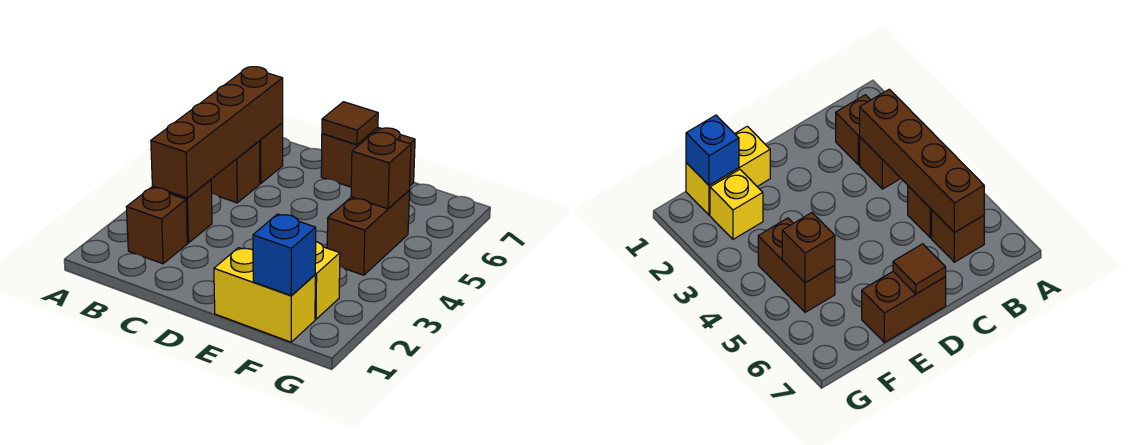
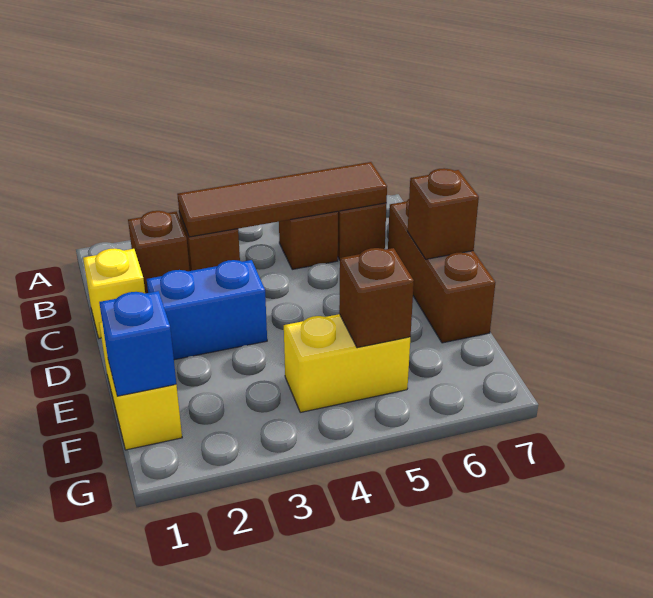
brown 1x4 brick [151,67,283,198] -> brown 1x4 tile [177,162,387,237]
none -> blue 1x2 brick [147,260,267,360]
brown 1x2 brick [321,127,415,187] -> brown 1x3 brick [388,199,495,343]
brown 1x1 tile [322,102,378,145] -> brown 1x1 brick [408,168,479,259]
yellow 1x1 brick [315,242,340,319] -> yellow 1x1 brick moved to [83,248,145,338]
brown 1x2 brick [327,191,409,275] -> yellow 1x2 brick [284,314,410,412]

